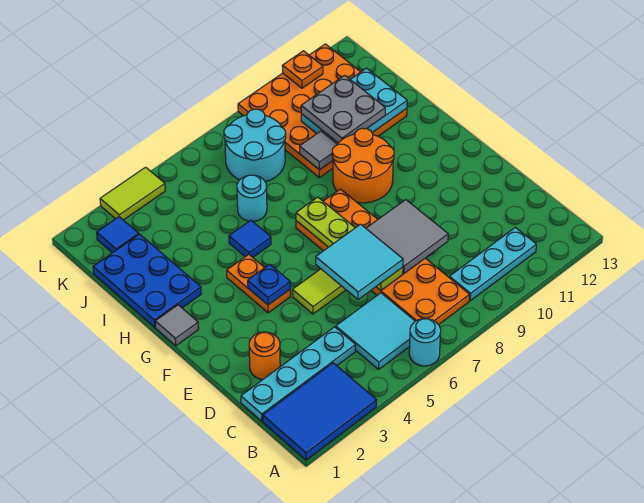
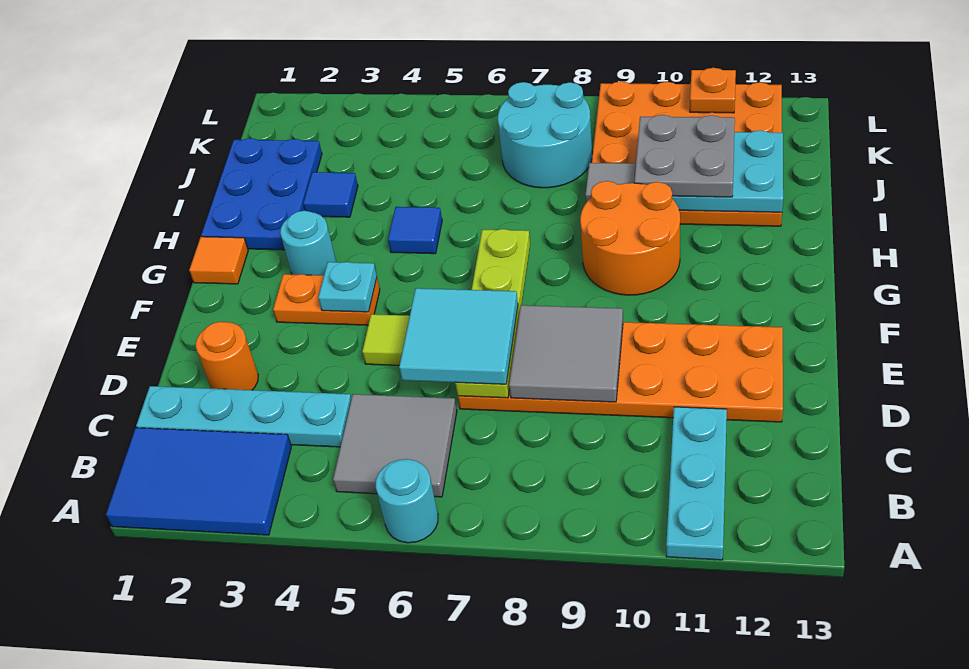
cyan 2x2 tile [336,293,415,369] -> grey 2x2 tile [333,394,457,497]
orange 2x6 plate [296,189,469,325] -> orange 2x6 plate turned to [458,322,783,422]
cyan 1x3 plate [449,227,536,301] -> cyan 1x3 plate turned to [666,407,727,560]
orange 1x2 plate [227,254,290,313] -> orange 1x2 plate turned to [273,274,380,325]
blue 1x1 plate [248,264,290,305] -> cyan 1x1 plate [318,262,377,312]
grey 1x1 tile [155,305,199,346] -> orange 1x1 tile [189,237,248,284]
cyan 1x1 round brick [237,175,267,221] -> cyan 1x1 round brick moved to [280,211,336,275]
blue 1x1 tile [97,217,139,253] -> blue 1x1 tile moved to [303,172,358,217]
lime 1x2 tile [100,167,165,220] -> none

